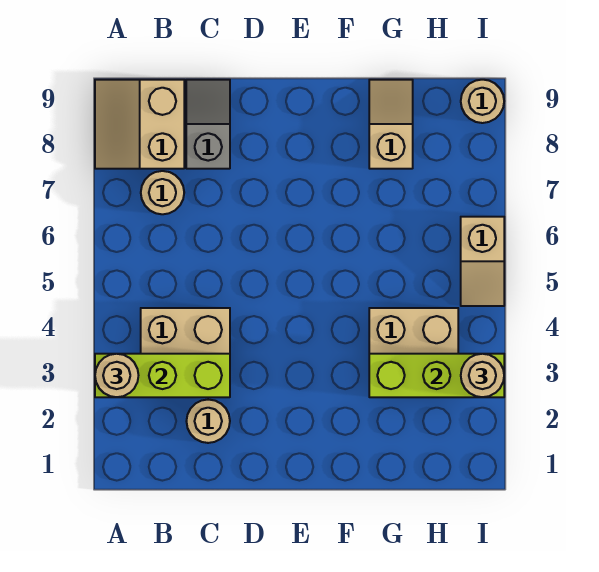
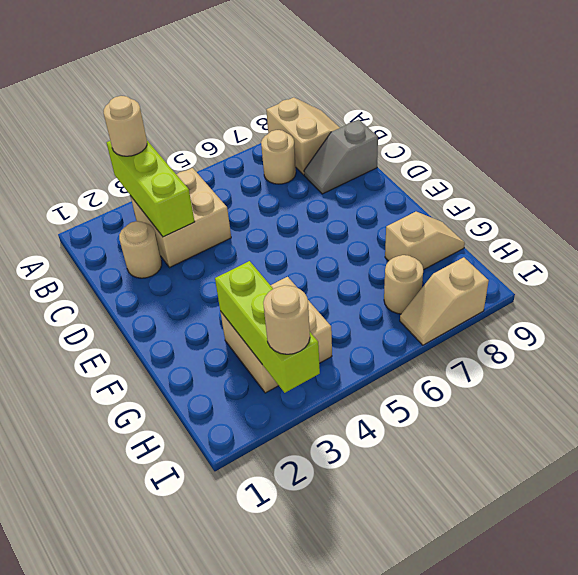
tan 2x2 slope [95,80,184,169] -> tan 2x2 slope turned to [266,97,340,175]
grey 1x2 slope [186,80,230,169] -> grey 1x2 slope turned to [304,120,378,194]
tan 1x2 slope [461,217,504,306] -> tan 1x2 slope moved to [400,257,489,345]
tan 1x1 round brick [461,80,504,123] -> tan 1x1 round brick moved to [384,255,423,314]

